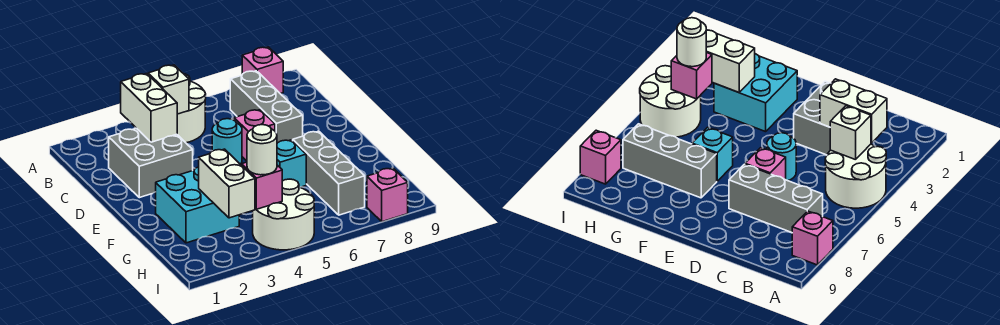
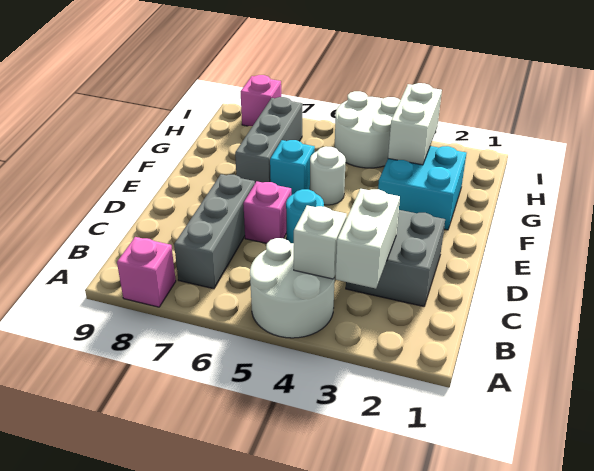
pink 1x1 brick [242,162,282,209] -> none
white 1x1 round brick [247,125,277,175] -> white 1x1 round brick moved to [310,146,346,205]

